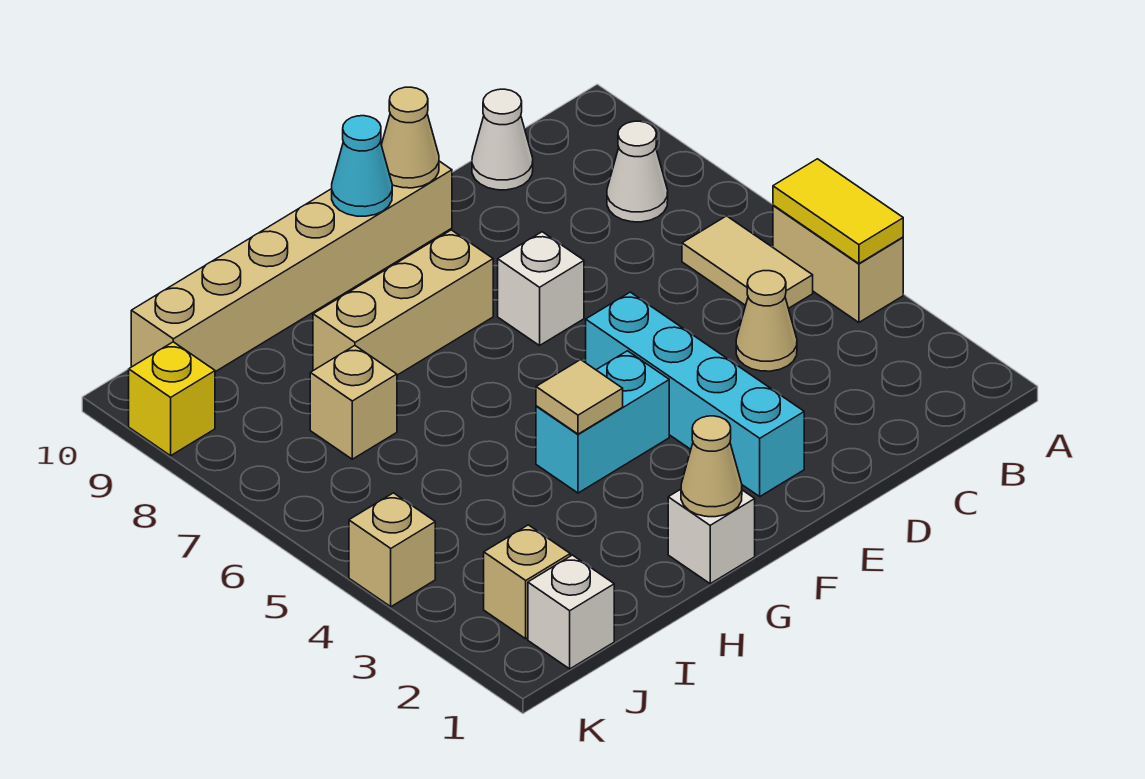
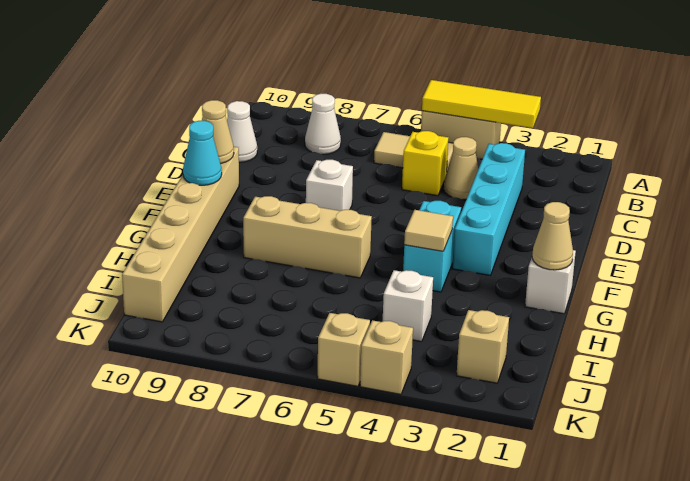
yellow 1x2 tile [773,159,903,264] -> yellow 1x3 tile [422,80,541,128]
cyan 1x4 brick [586,292,804,496] -> cyan 1x4 brick turned to [452,143,525,275]
tan 1x3 brick [313,230,493,375] -> tan 1x3 brick turned to [243,196,372,278]
tan 1x1 brick [310,346,397,459] -> tan 1x1 brick moved to [317,313,370,386]
white 1x1 brick [528,555,614,669] -> white 1x1 brick moved to [383,270,433,342]
yellow 1x1 brick [129,342,215,456] -> yellow 1x1 brick moved to [402,131,448,196]

